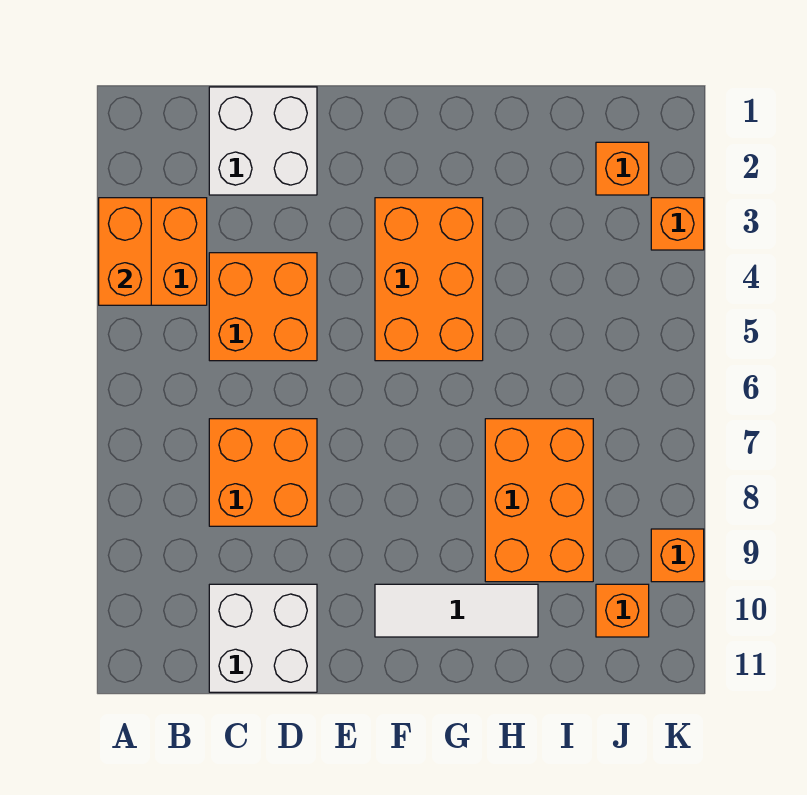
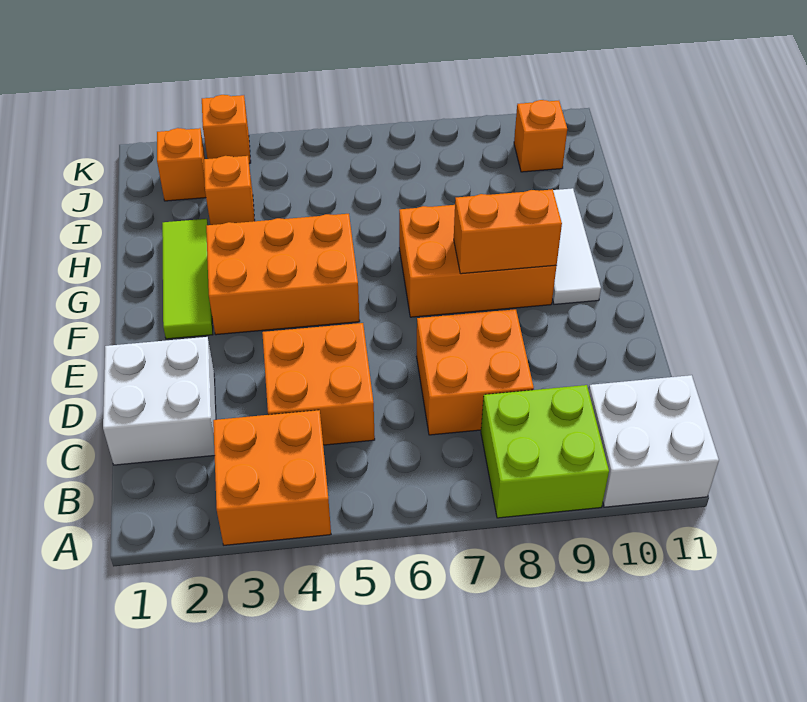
orange 1x2 brick [99,198,151,305] -> orange 1x2 brick moved to [454,189,562,274]
none -> lime 2x2 brick [481,385,609,518]
white 2x2 brick [209,584,317,692] -> white 2x2 brick moved to [589,375,719,507]
none -> lime 1x3 tile [162,219,213,339]
orange 2x3 brick [485,419,593,582] -> orange 2x3 brick moved to [399,205,556,317]
orange 1x1 brick [651,529,704,582] -> orange 1x1 brick moved to [204,156,255,225]

